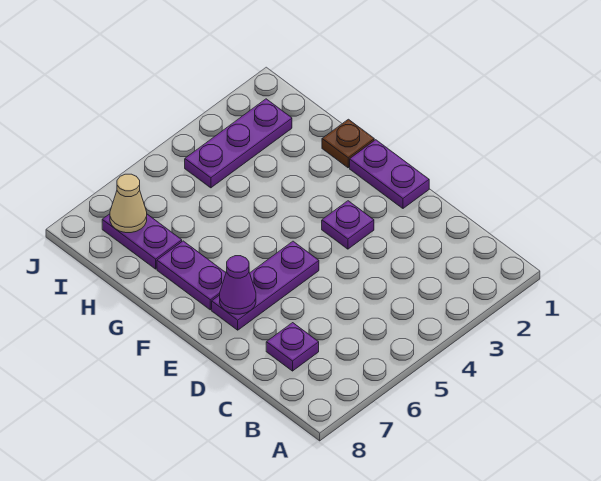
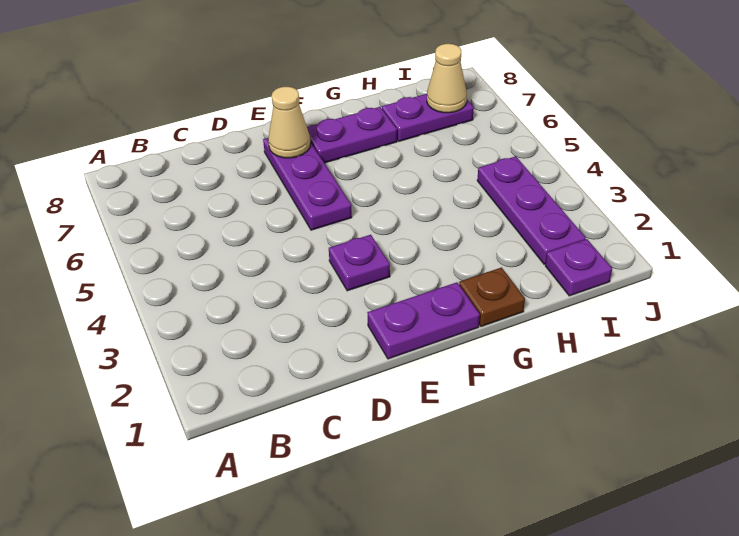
purple 1x1 plate [266,323,319,371] -> purple 1x1 plate moved to [545,239,612,296]
purple 1x1 cone [220,256,256,314] -> tan 1x1 cone [268,87,311,158]

